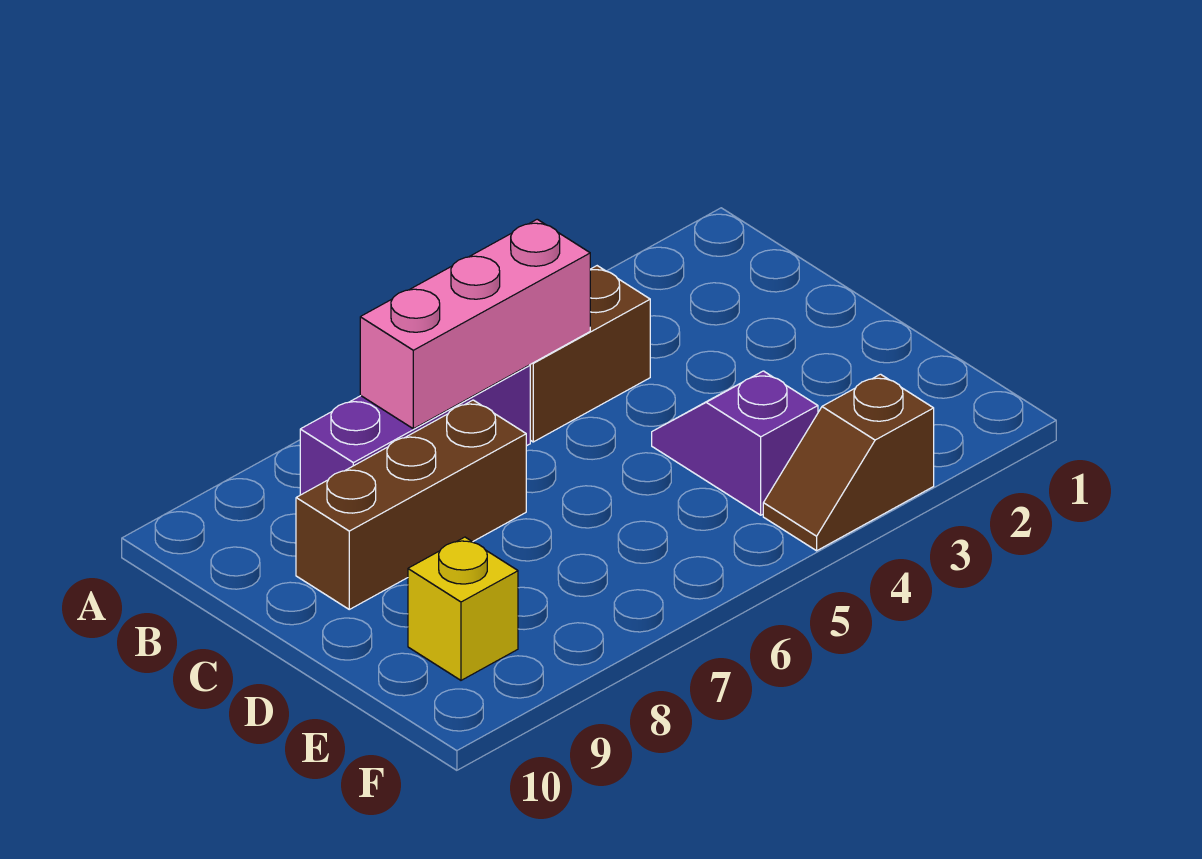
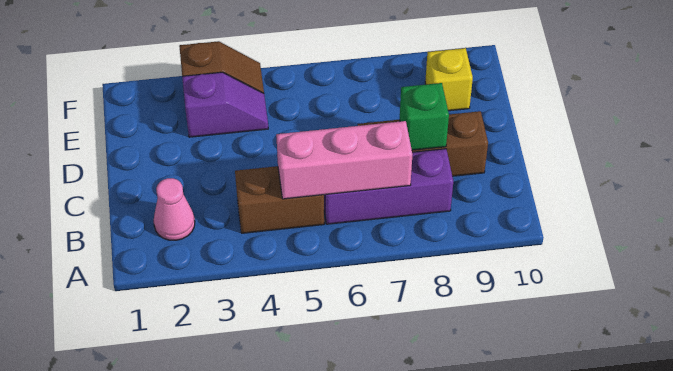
none -> pink 1x1 cone [154,178,195,240]
none -> green 1x1 brick [400,83,449,150]
purple 1x2 slope [652,371,818,515] -> purple 1x2 slope turned to [182,72,268,137]

